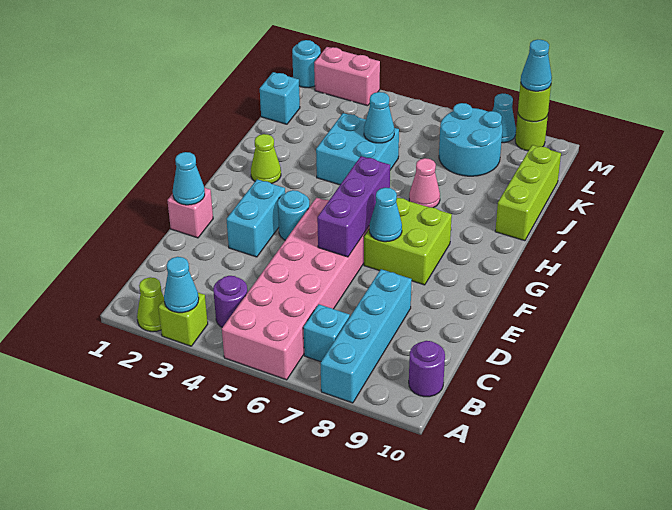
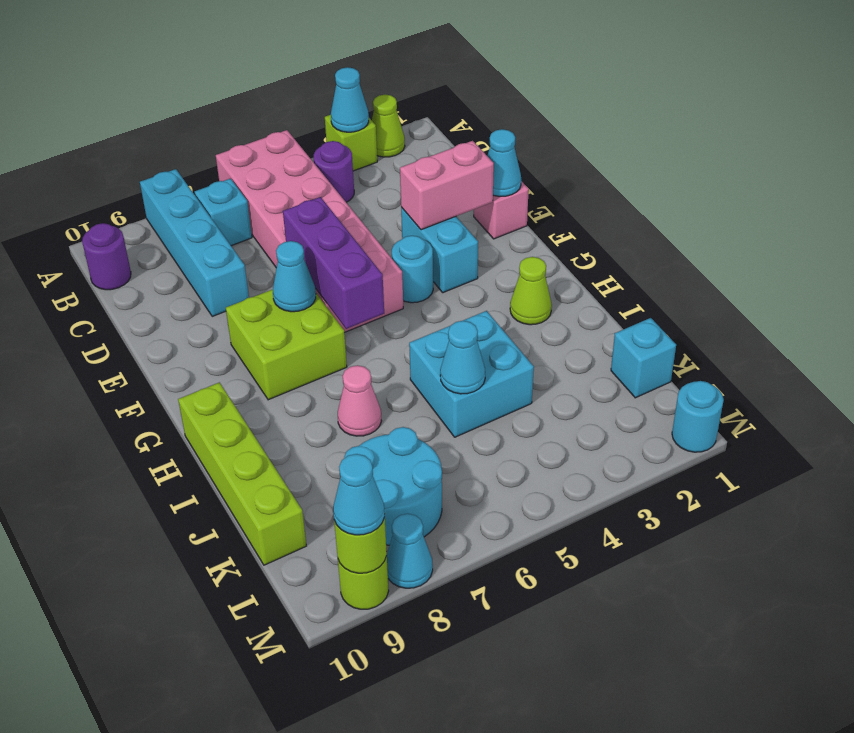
lime 1x3 brick [495,145,561,241] -> lime 1x4 brick [178,382,306,565]
pink 1x2 brick [314,47,380,106] -> pink 1x2 brick moved to [400,141,494,230]

